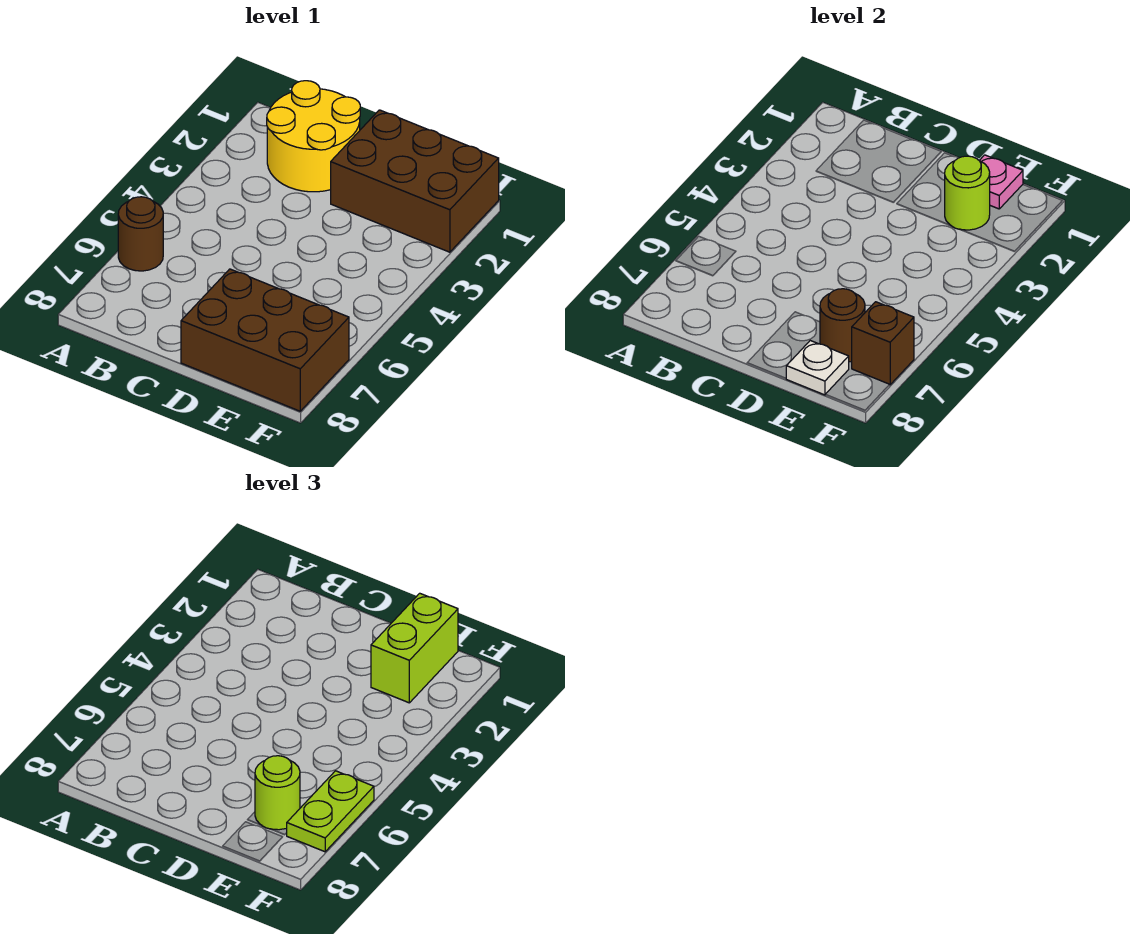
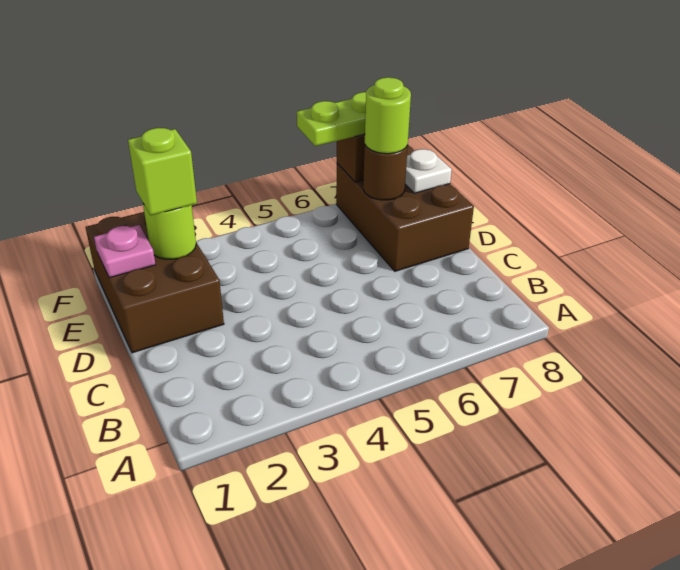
brown 1x1 round brick [118,197,163,271] -> none
yellow 2x2 round brick [267,81,360,192] -> none
lime 1x2 brick [371,593,458,703] -> lime 1x1 brick [128,128,197,215]

